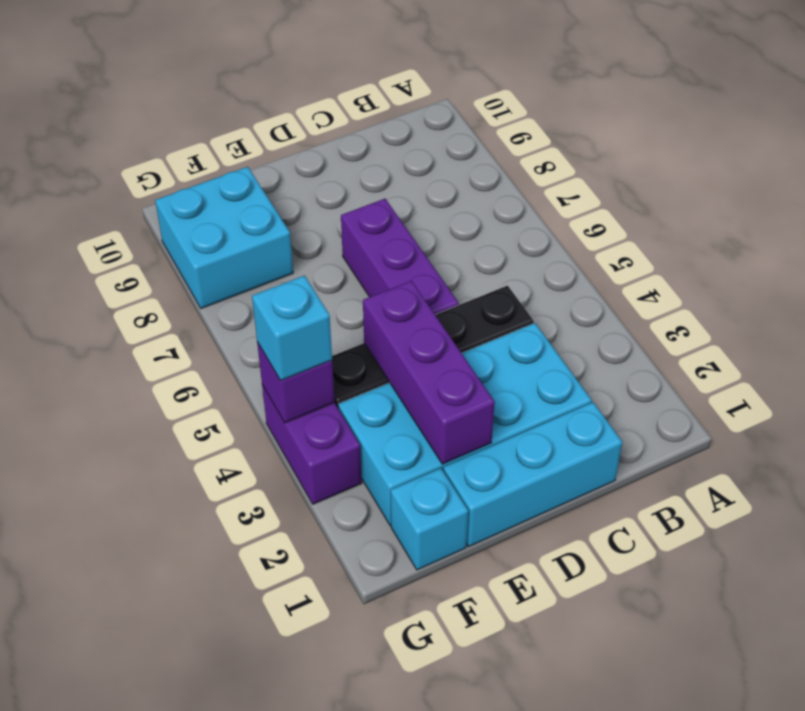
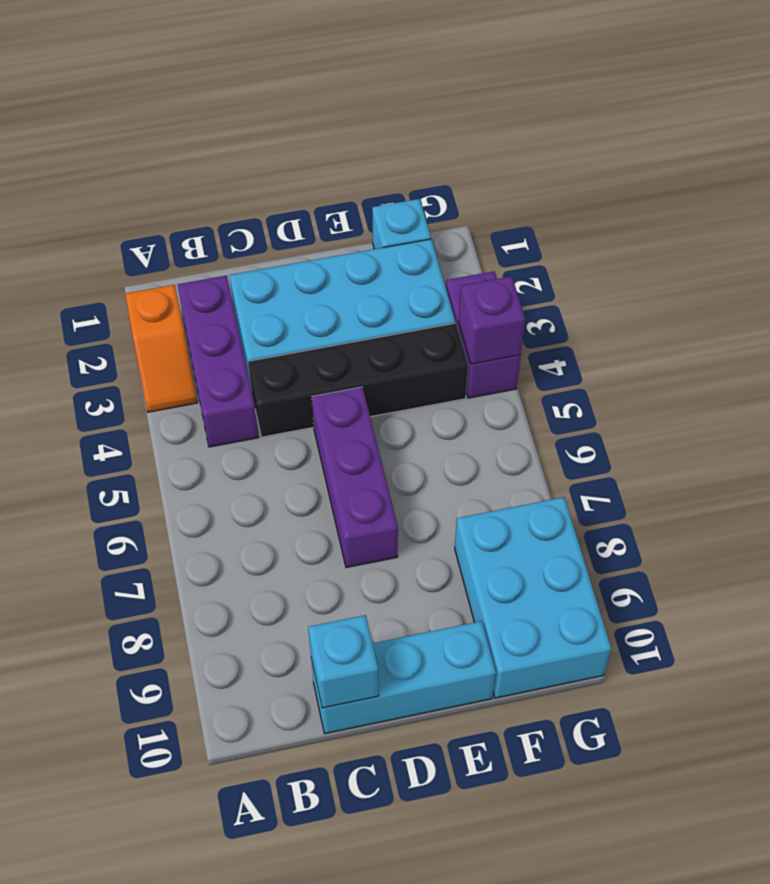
none -> orange 1x2 slope [125,285,197,412]
cyan 1x3 brick [443,402,622,546] -> cyan 1x3 brick moved to [311,621,496,734]
purple 1x3 brick [363,281,495,464] -> purple 1x3 brick moved to [178,275,259,447]
cyan 2x2 brick [155,167,293,308] -> cyan 2x3 brick [455,497,611,698]
cyan 1x1 brick [252,276,332,381] -> cyan 1x1 brick moved to [308,615,379,708]

